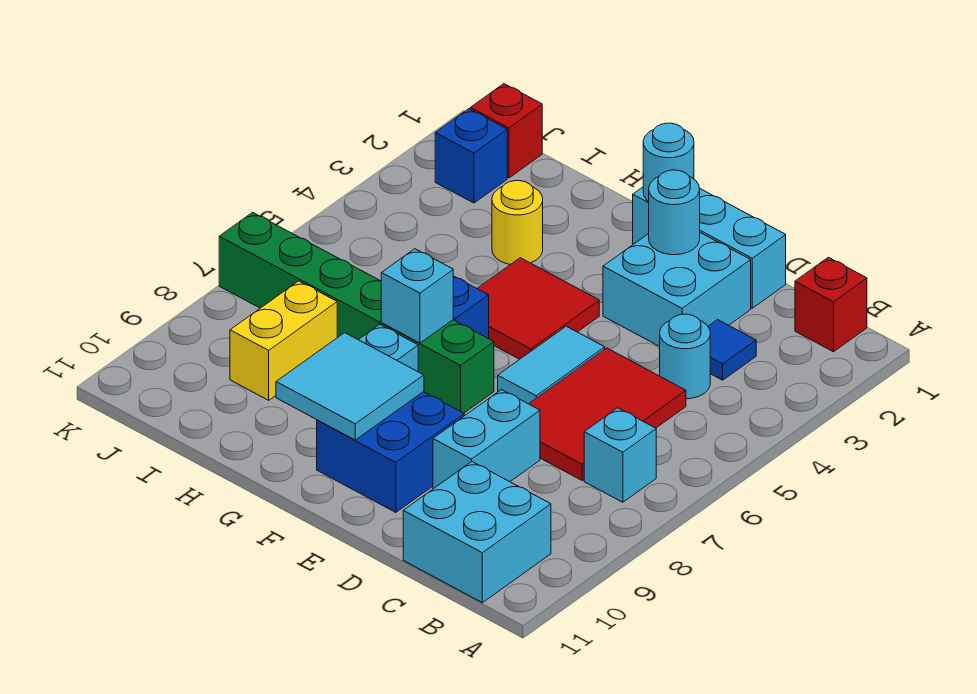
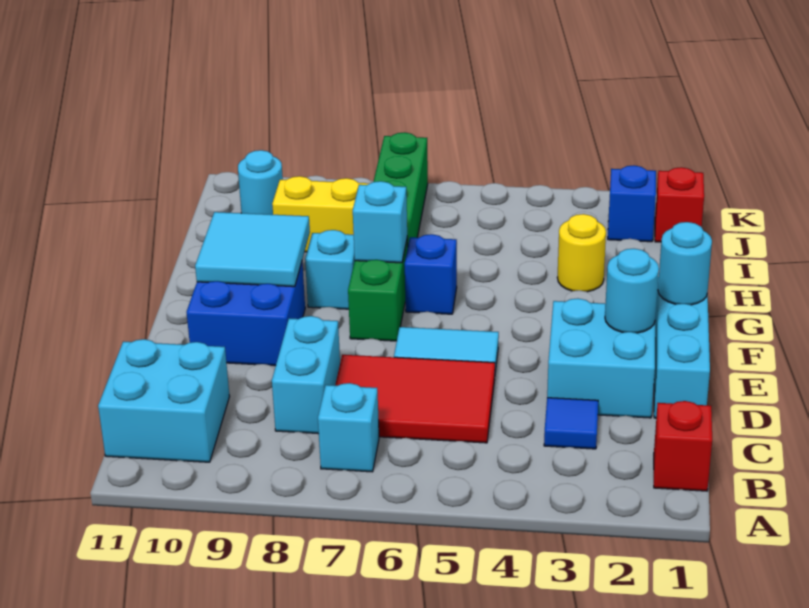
cyan 1x1 round brick [660,314,710,399] -> cyan 1x1 round brick moved to [238,150,283,215]
cyan 1x2 brick [433,390,540,489] -> cyan 1x2 brick turned to [272,316,340,434]
red 2x2 tile [477,258,599,359] -> none

